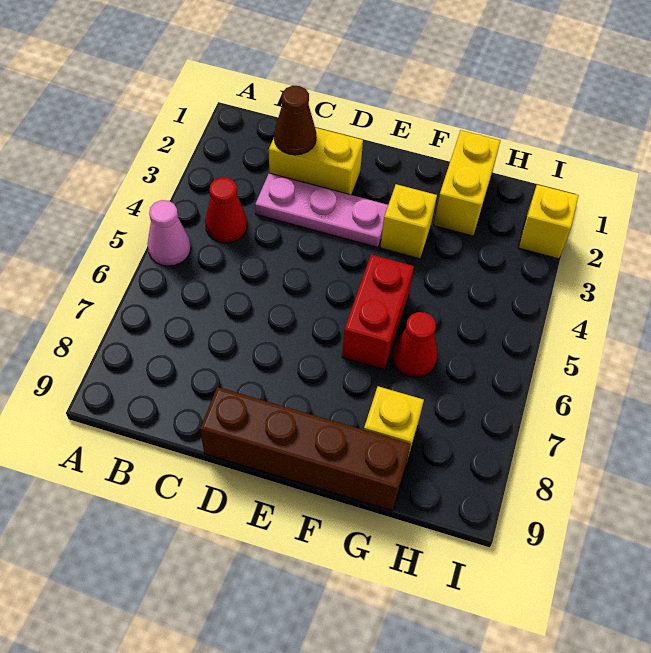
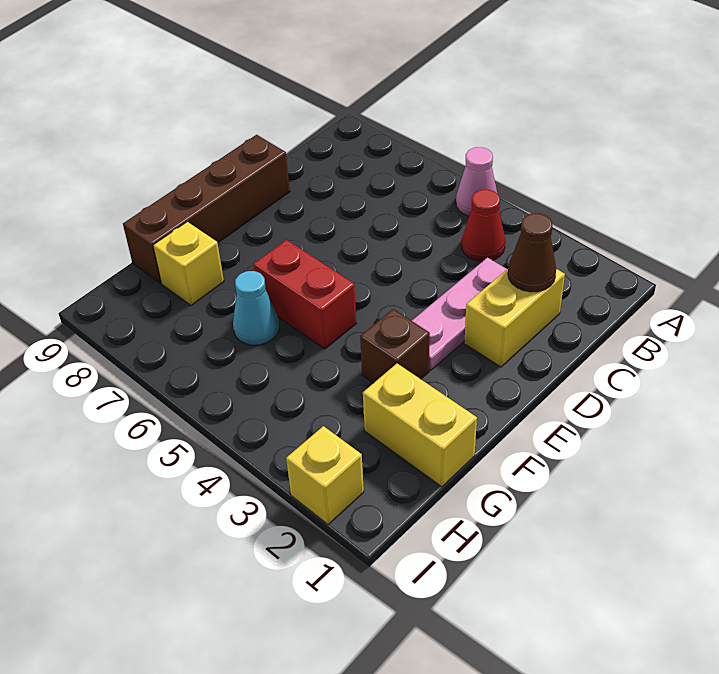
yellow 1x1 brick [380,184,437,259] -> brown 1x1 brick [360,309,430,383]
red 1x1 cone [392,312,438,378] -> cyan 1x1 cone [233,271,279,345]

